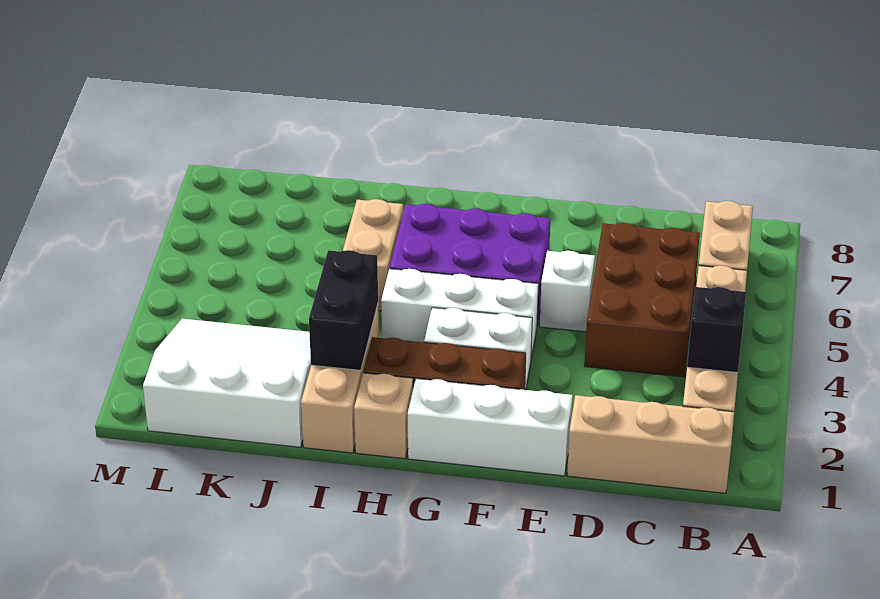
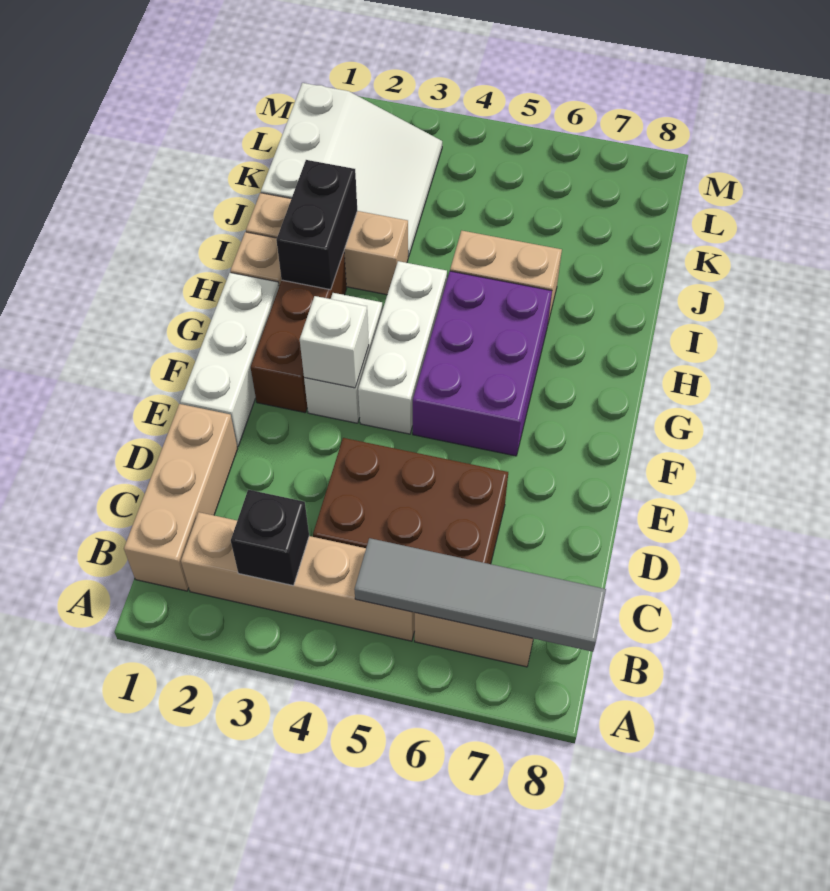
none -> grey 1x4 tile [354,538,606,652]
white 1x1 brick [540,251,595,332] -> white 1x1 brick moved to [300,296,369,388]
black 1x2 brick [309,250,378,370] -> black 1x2 brick turned to [276,160,357,290]

